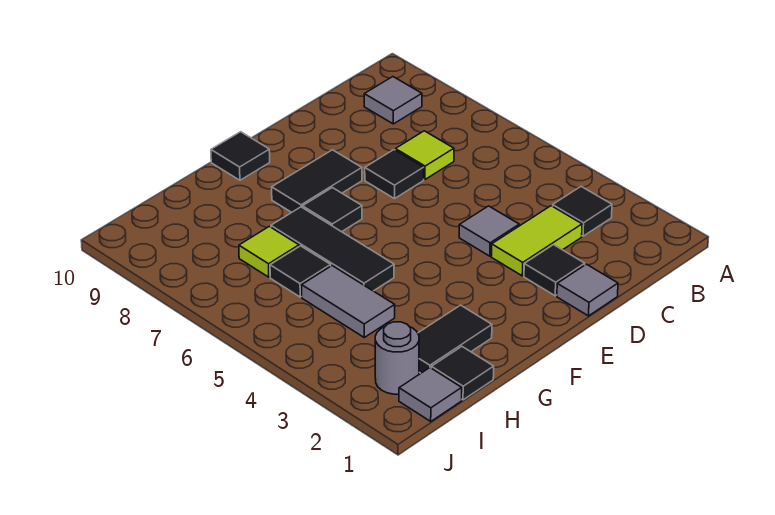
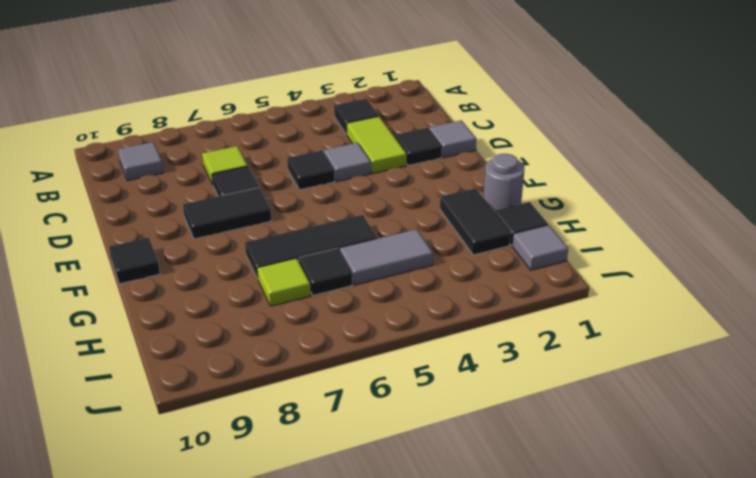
black 1x2 tile [272,150,362,212] -> black 1x2 tile turned to [183,188,271,239]
black 1x1 tile [303,188,362,232] -> black 1x1 tile moved to [287,150,335,190]
grey 1x1 round brick [375,322,419,394] -> grey 1x1 round brick moved to [483,154,524,213]

